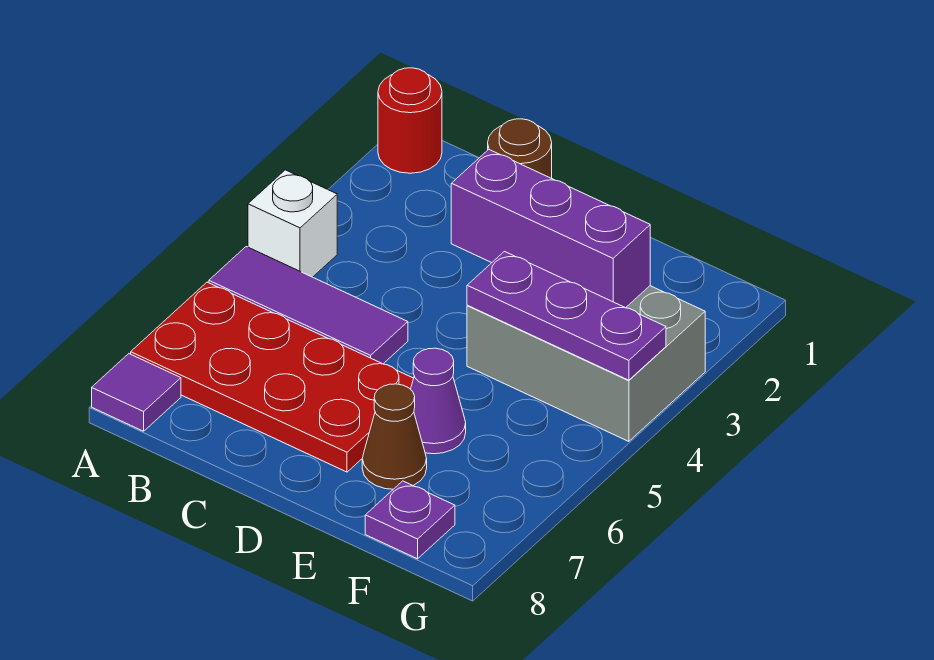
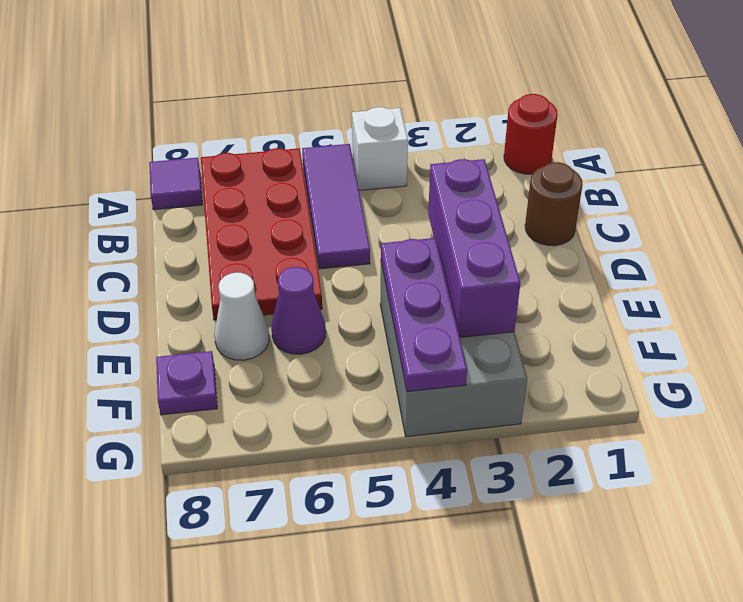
brown 1x1 cone [362,384,427,489] -> white 1x1 cone [214,273,269,360]

